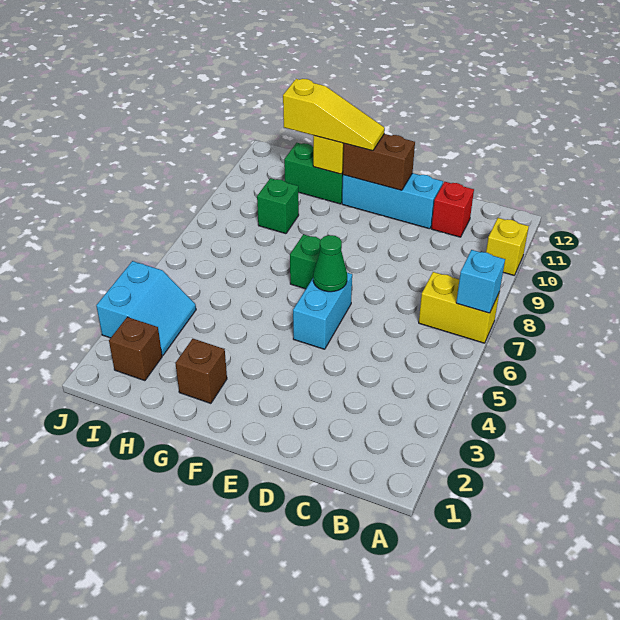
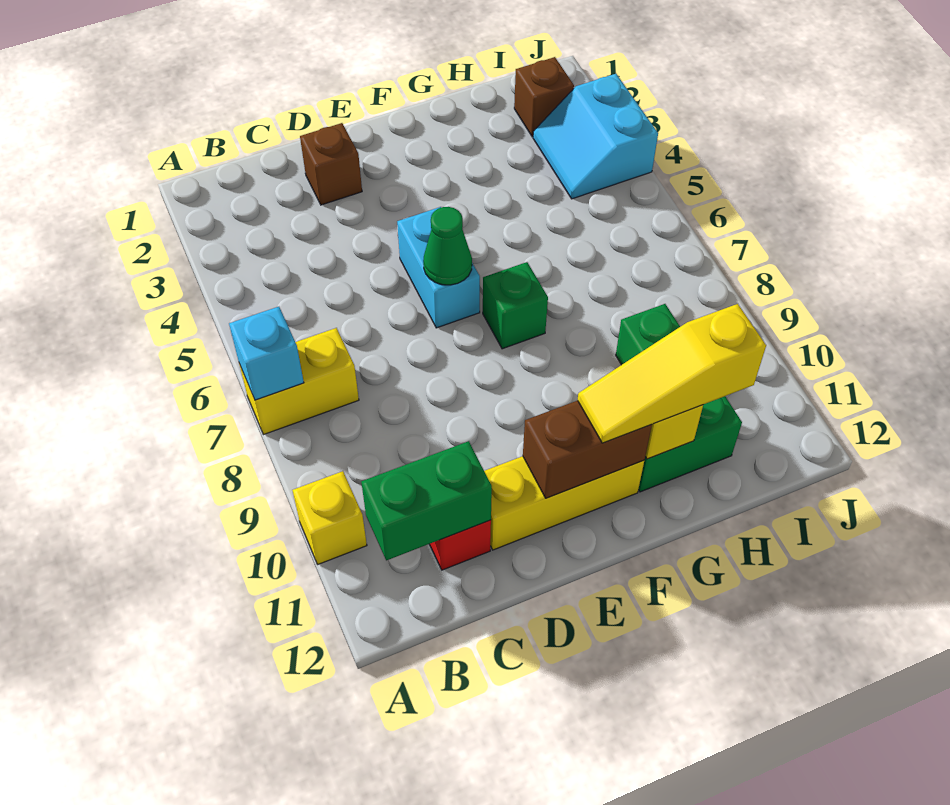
none -> green 1x2 brick [361,441,492,560]
cyan 1x3 brick [342,173,443,229] -> yellow 1x3 brick [484,456,644,550]
brown 1x1 brick [175,339,227,403] -> brown 1x1 brick moved to [300,123,362,205]

